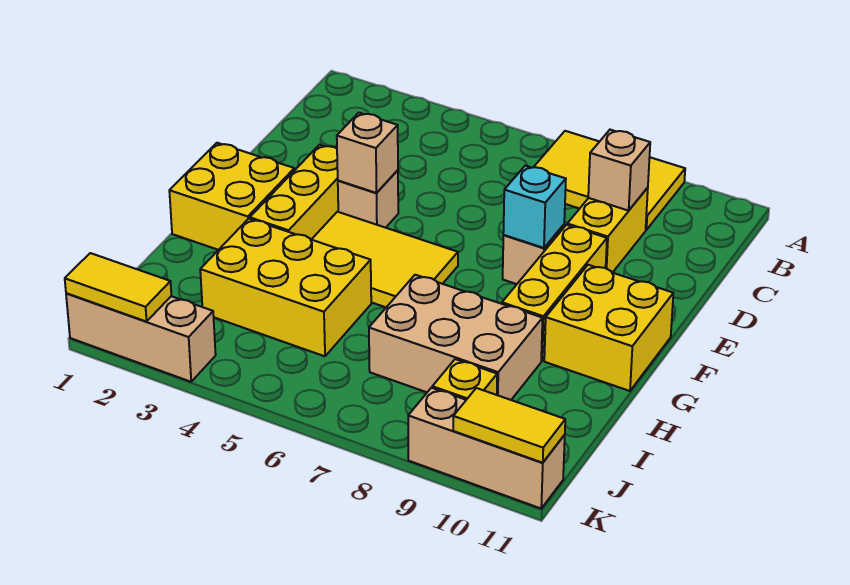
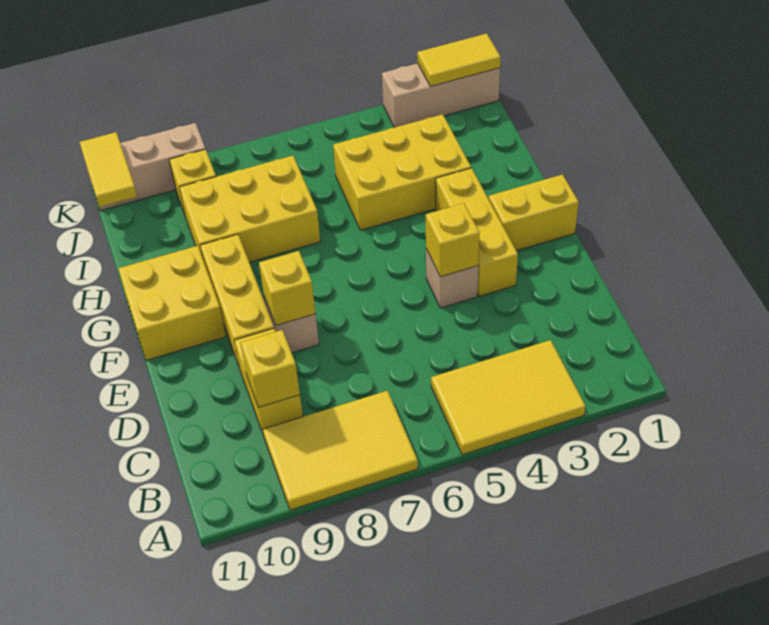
tan 1x1 brick [588,130,650,211] -> yellow 1x1 brick [241,330,300,407]
tan 1x1 brick [337,113,398,193] -> yellow 1x1 brick [426,203,479,277]
cyan 1x1 brick [503,166,566,248] -> yellow 1x1 brick [259,251,316,326]
yellow 2x2 brick [169,143,294,250] -> yellow 1x2 brick [489,175,579,251]
yellow 2x3 tile [311,212,458,307] -> yellow 2x3 tile moved to [431,340,586,455]
tan 2x3 brick [369,275,543,400] -> yellow 2x3 brick [179,156,320,262]
yellow 1x2 tile [453,388,565,463] -> yellow 1x2 tile turned to [79,132,137,207]

